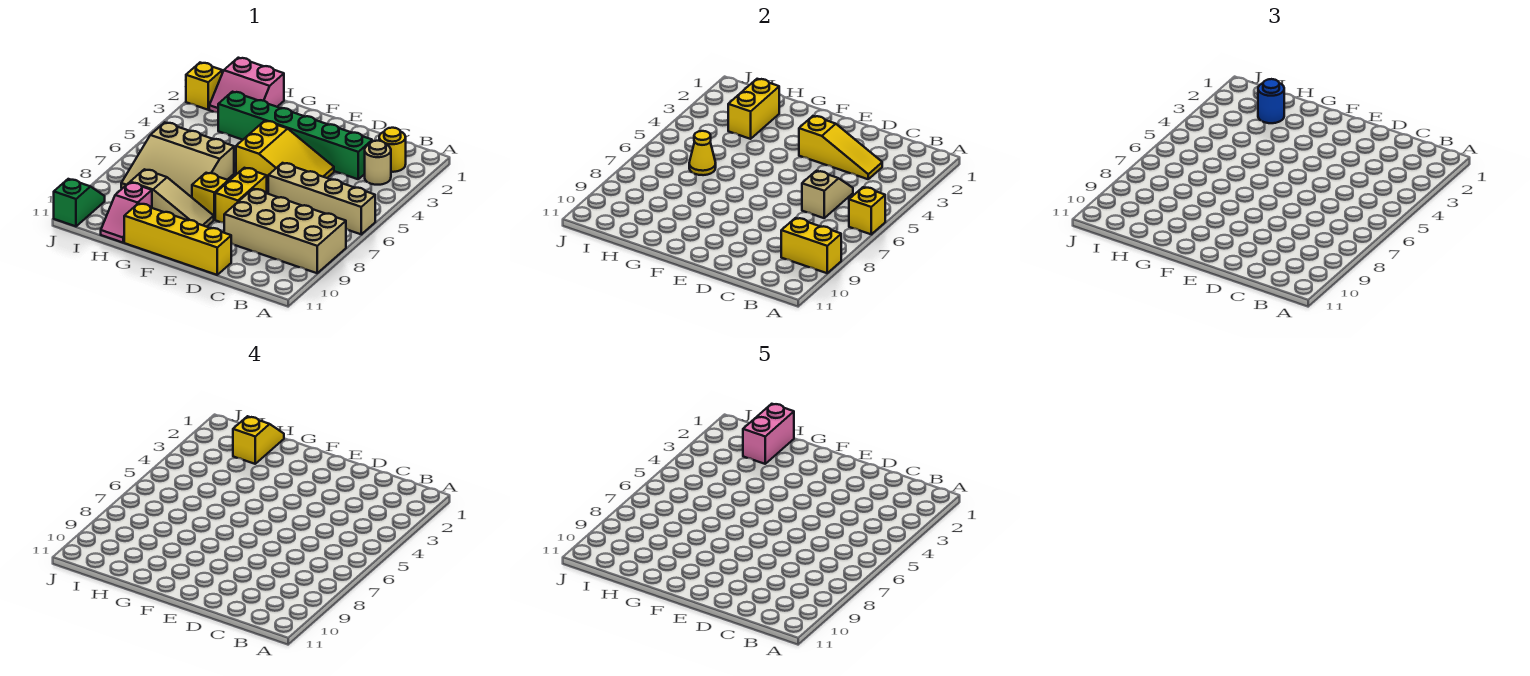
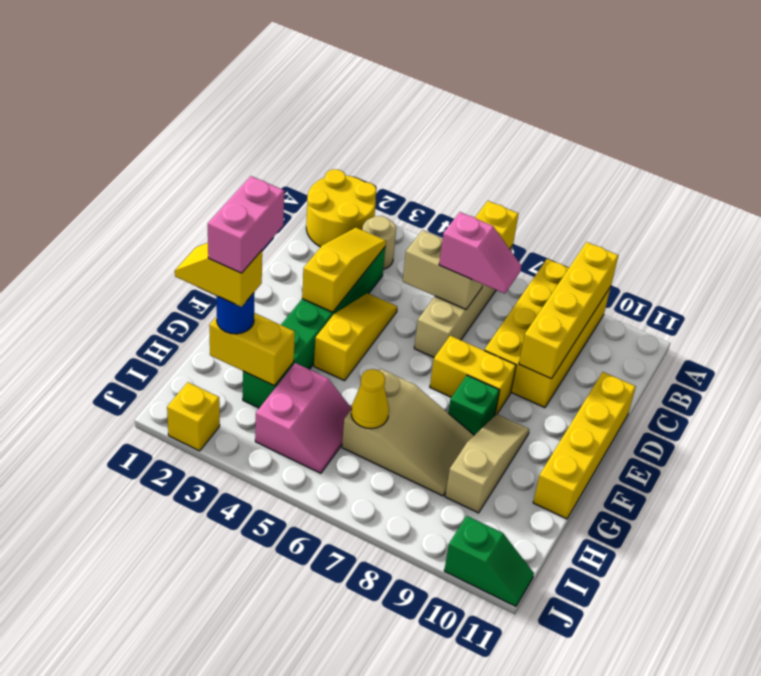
tan 2x4 brick [224,189,346,273] -> yellow 2x4 brick [484,259,611,408]
yellow 1x2 brick [781,218,841,273] -> yellow 1x4 brick [519,242,619,379]
yellow 1x1 round brick [379,128,406,172] -> yellow 2x2 round brick [306,169,376,247]
tan 1x2 slope [802,171,853,218] -> tan 1x2 brick [403,230,482,309]
yellow 2x3 slope [236,121,334,184] -> yellow 1x3 slope [314,293,397,381]
yellow 1x1 brick [192,173,228,220] -> green 1x1 brick [448,375,500,435]
tan 3x3 slope [121,122,234,197] -> tan 2x3 slope [342,369,474,496]
pink 2x2 slope [209,58,284,113] -> pink 2x2 slope moved to [255,363,352,473]
pink 1x2 brick [743,404,794,464] -> pink 1x2 brick turned to [208,176,284,273]
pink 1x2 slope [101,182,152,243] -> pink 1x2 slope moved to [439,212,521,294]
green 1x2 slope [54,179,105,227] -> green 1x2 slope turned to [444,516,534,606]

